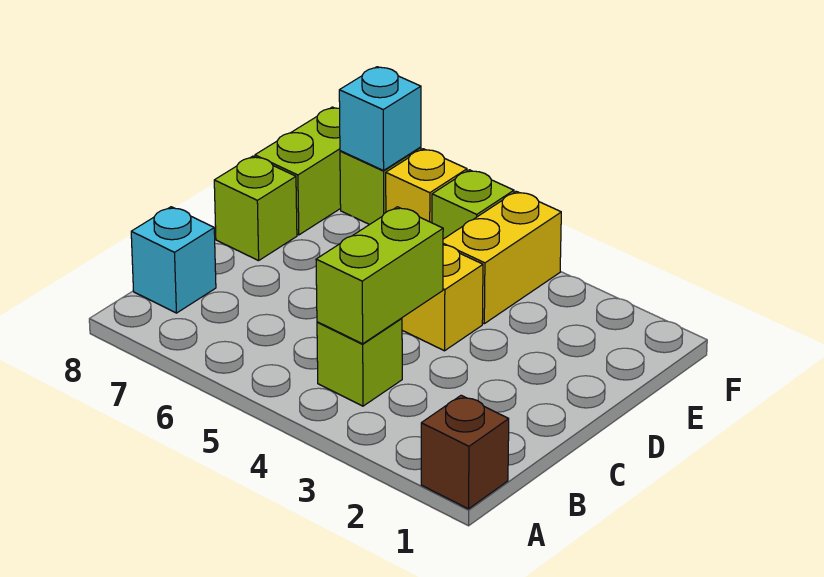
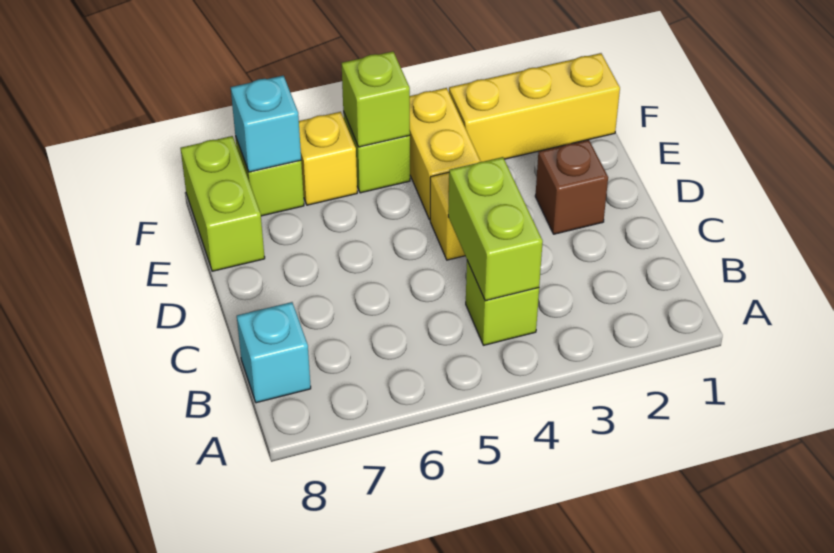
brown 1x1 brick [421,395,509,509] -> brown 1x1 brick moved to [535,140,608,234]
lime 1x1 brick [214,156,297,261] -> lime 1x1 brick moved to [342,51,410,147]
none -> yellow 1x3 brick [449,53,620,162]

